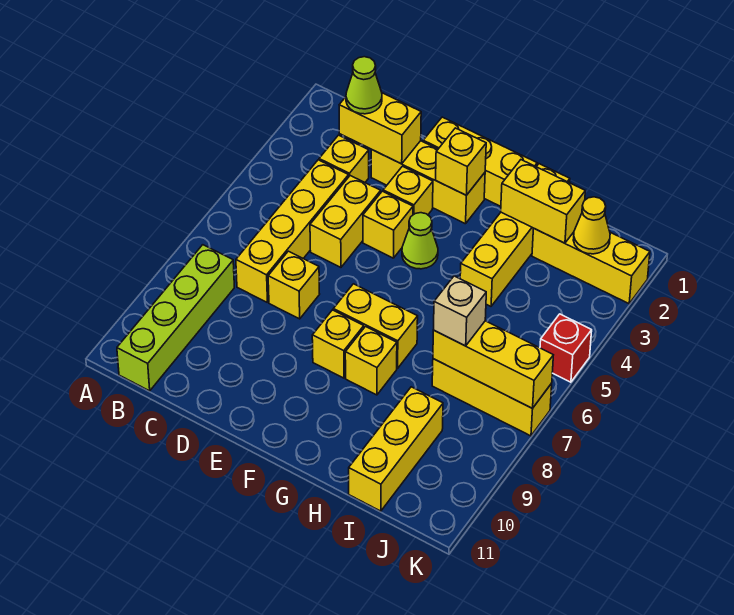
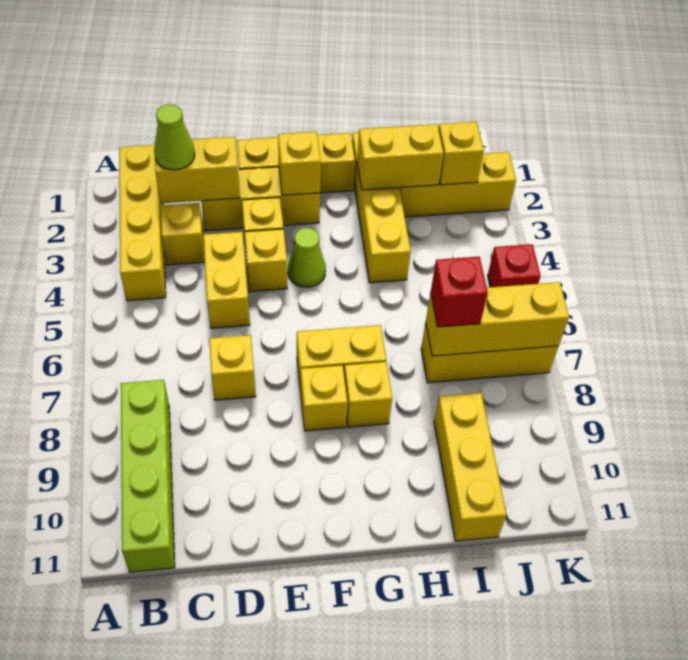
yellow 1x4 brick [236,160,349,303] -> yellow 1x4 brick moved to [119,145,166,301]
tan 1x1 brick [433,276,486,346] -> red 1x1 brick [431,257,488,327]
yellow 1x1 cone [573,197,610,254] -> yellow 1x1 brick [439,122,484,185]

